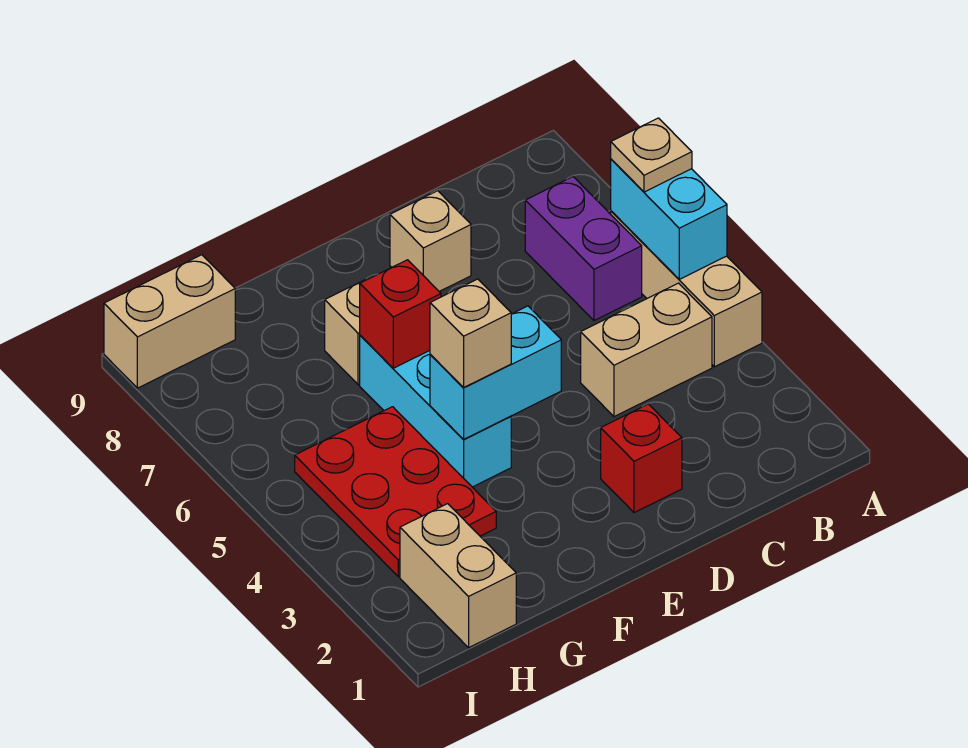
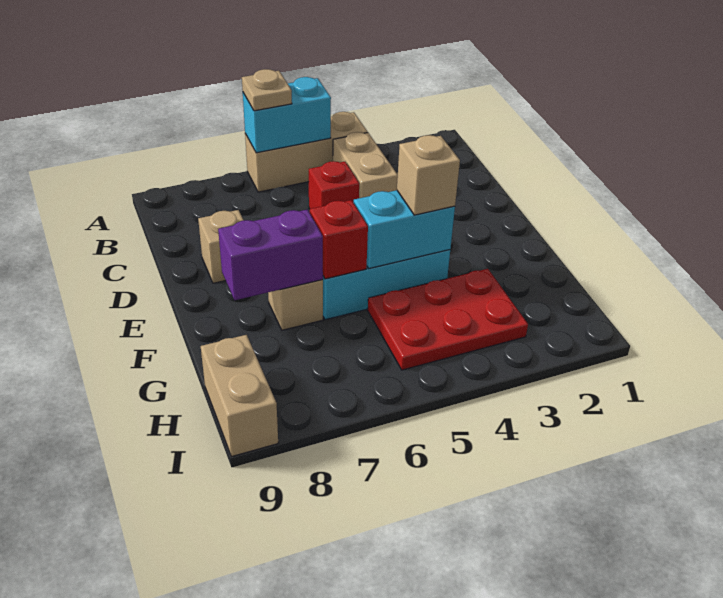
purple 1x2 brick [525,177,642,321] -> purple 1x2 brick moved to [218,210,323,300]
red 1x1 brick [601,404,682,513] -> red 1x1 brick moved to [309,161,359,209]
cyan 1x2 brick [430,306,561,439] -> cyan 1x2 brick turned to [354,190,455,269]
tan 1x2 brick [400,504,516,648] -> none

